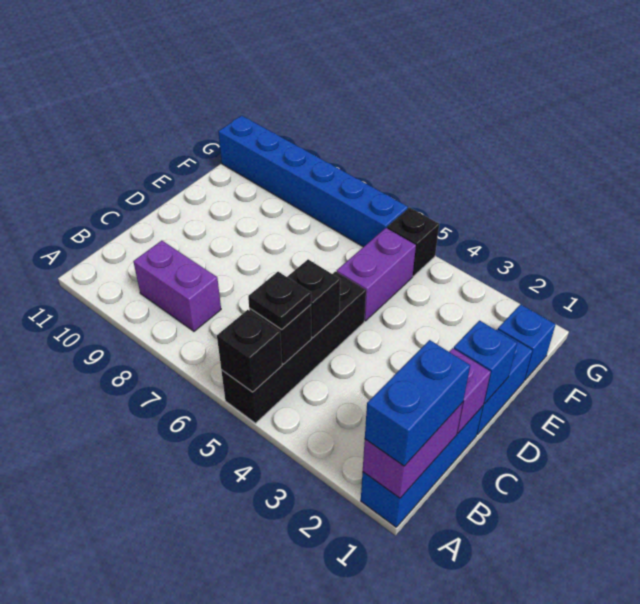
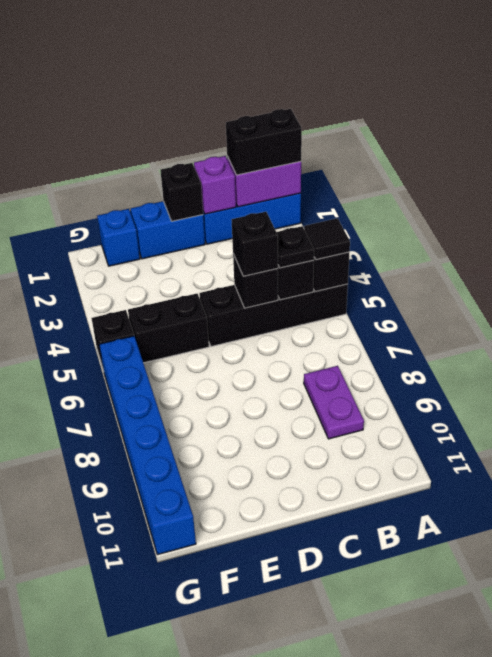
blue 1x2 brick [365,340,470,466] -> black 1x2 brick [226,109,302,175]
none -> black 1x1 tile [304,218,350,260]
purple 1x2 brick [133,241,221,331] -> purple 1x2 plate [304,366,364,439]
none -> black 1x1 brick [232,212,278,276]
blue 1x1 brick [454,321,517,404] -> black 1x1 brick [160,163,203,221]
purple 1x2 brick [337,228,416,321] -> black 1x2 brick [128,294,209,363]

